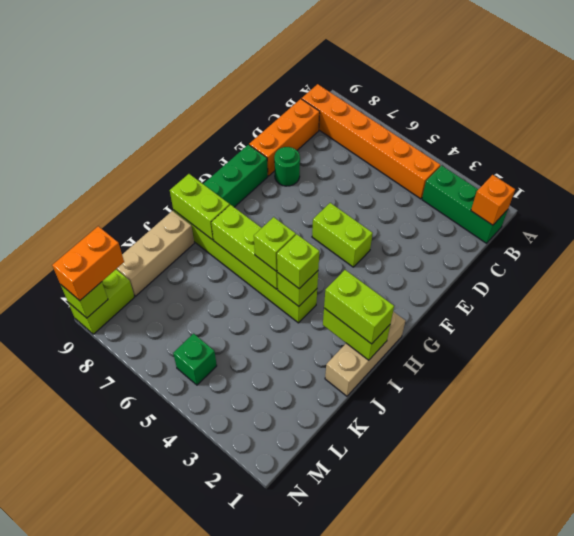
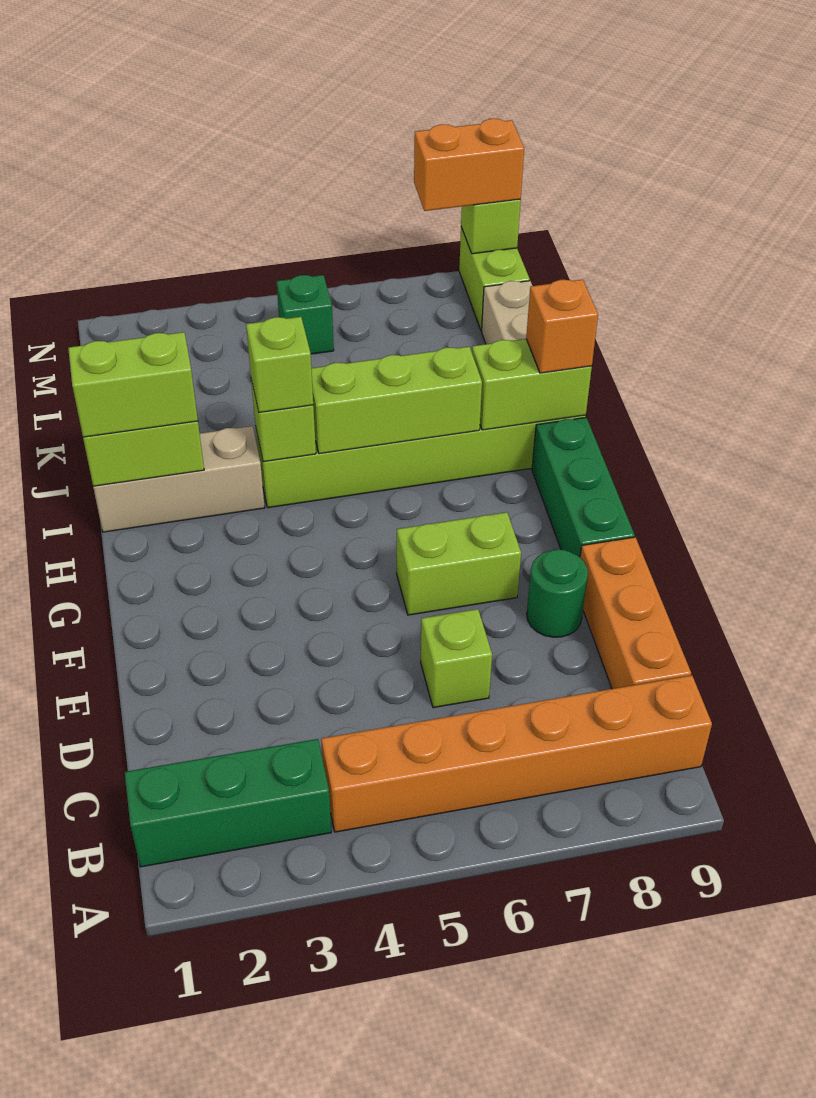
orange 1x1 brick [471,175,515,225] -> orange 1x1 brick moved to [526,280,598,373]
lime 1x2 brick [312,203,373,267] -> lime 1x2 brick moved to [397,512,521,615]
tan 1x3 brick [325,312,405,396] -> tan 1x3 brick turned to [93,426,265,532]
lime 1x1 brick [254,217,296,271] -> lime 1x1 brick moved to [421,609,492,708]
orange 1x2 brick [52,226,124,301] -> orange 1x2 brick turned to [414,119,524,211]

